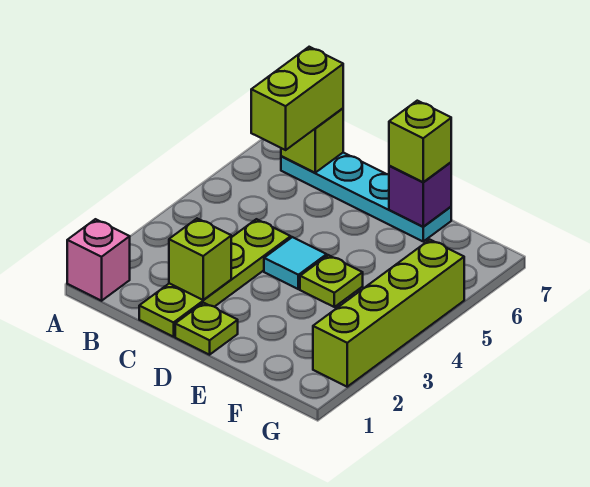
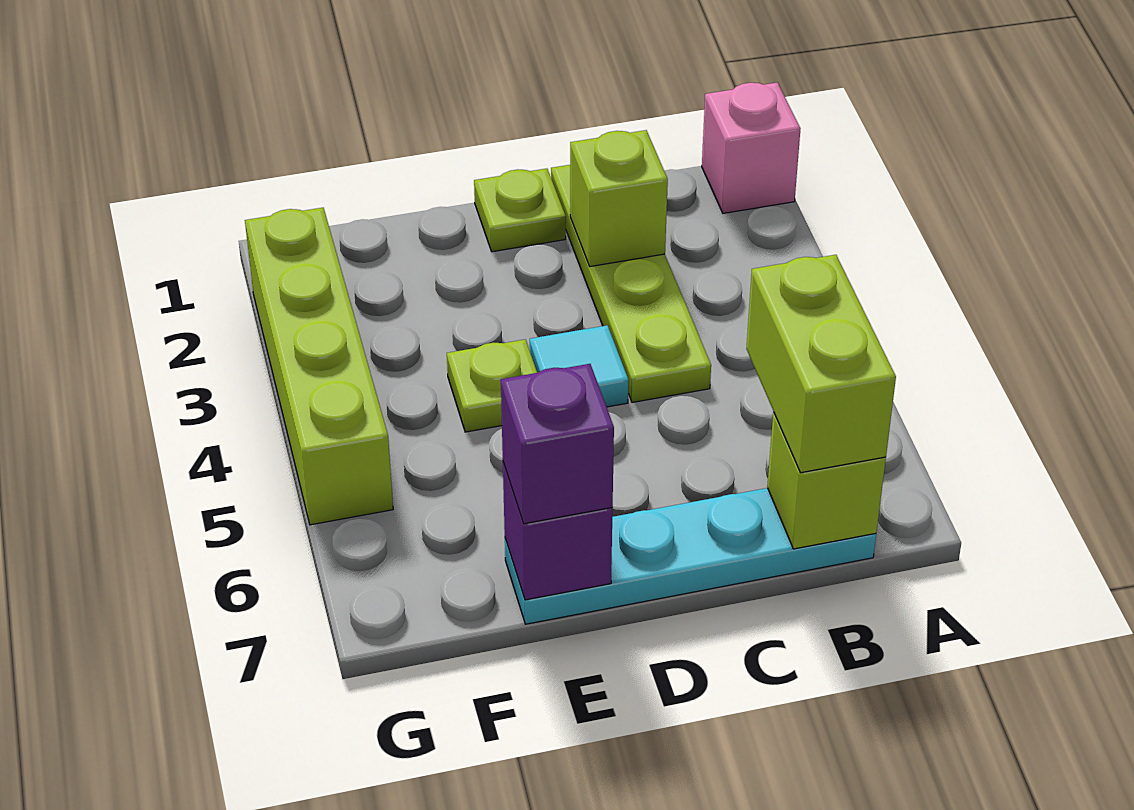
lime 1x1 brick [389,101,451,182] -> purple 1x1 brick [501,364,614,524]

